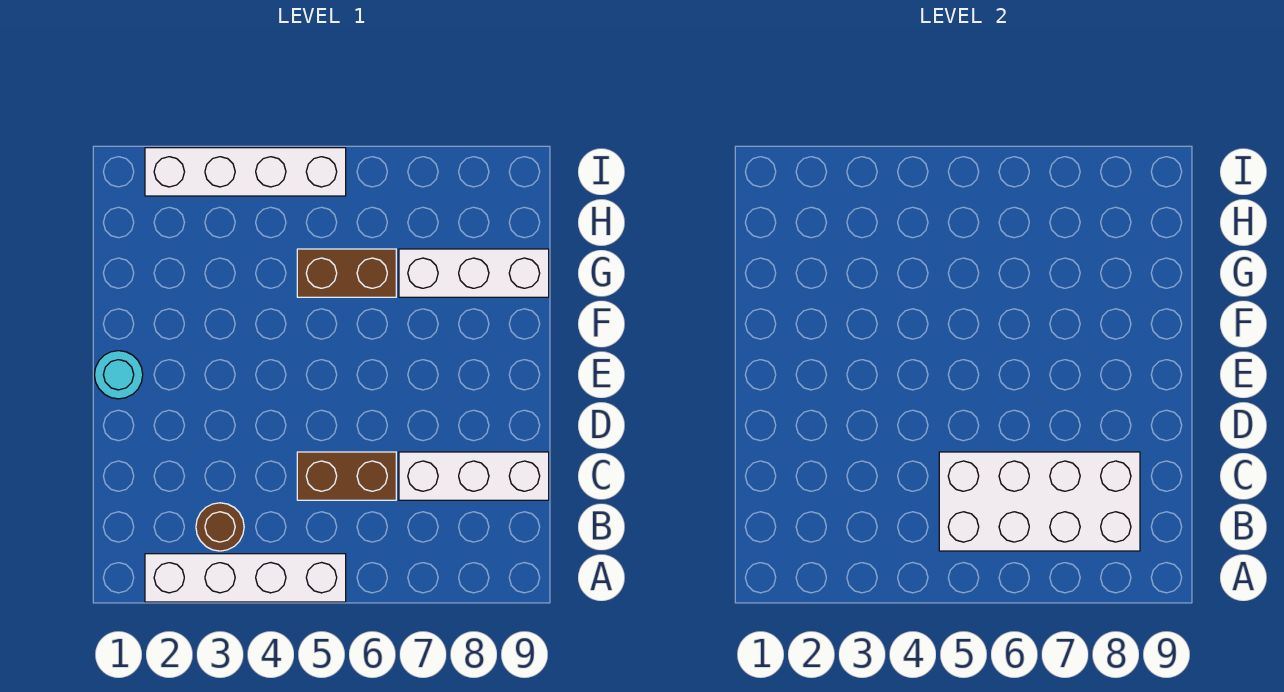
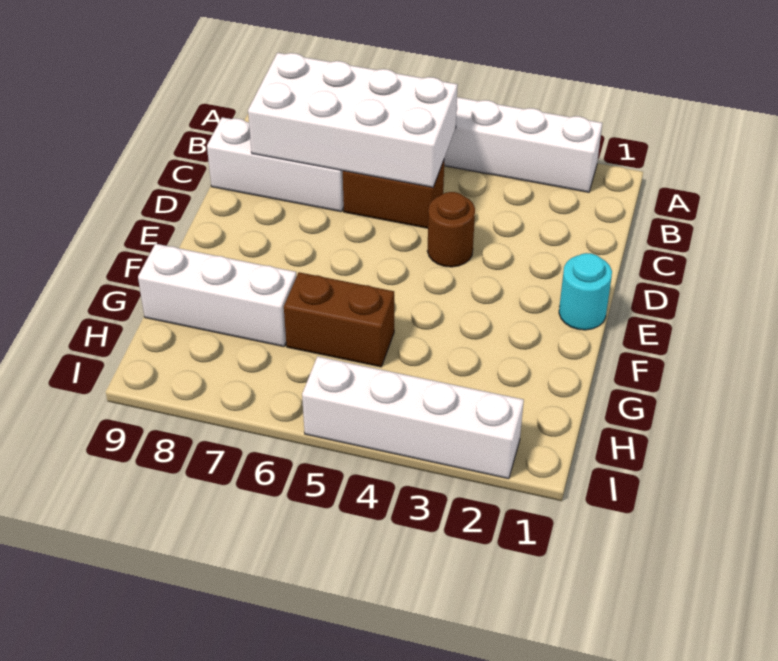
brown 1x1 round brick [196,503,244,551] -> brown 1x1 round brick moved to [427,192,475,267]

